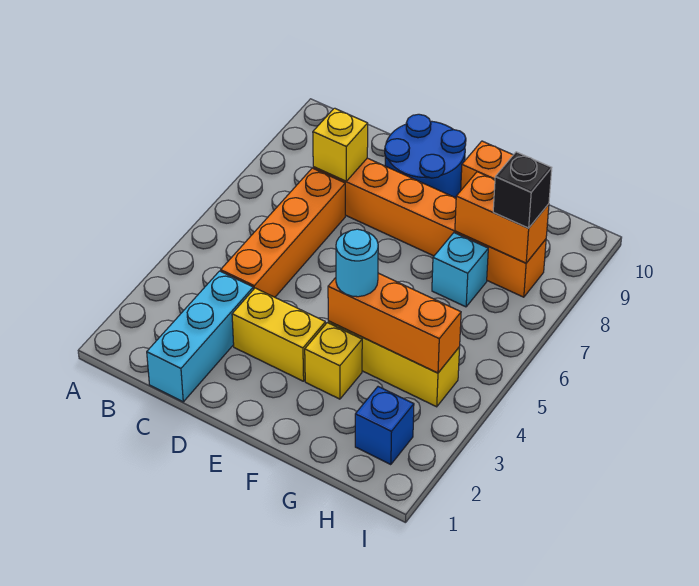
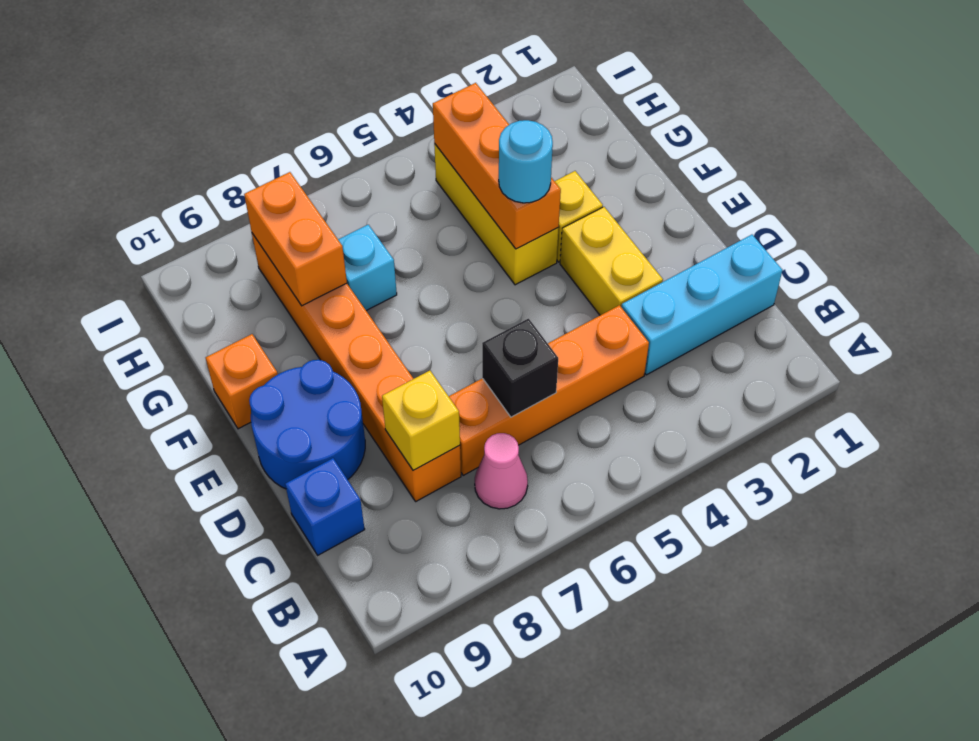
none -> pink 1x1 cone [475,433,528,509]
blue 1x1 brick [355,387,414,465] -> blue 1x1 brick moved to [285,458,365,555]
black 1x1 brick [493,152,552,228] -> black 1x1 brick moved to [482,319,558,417]

